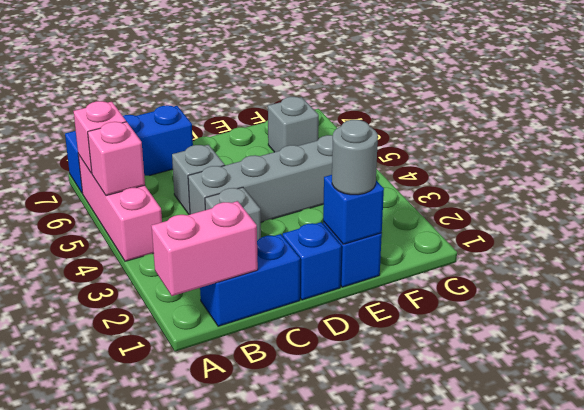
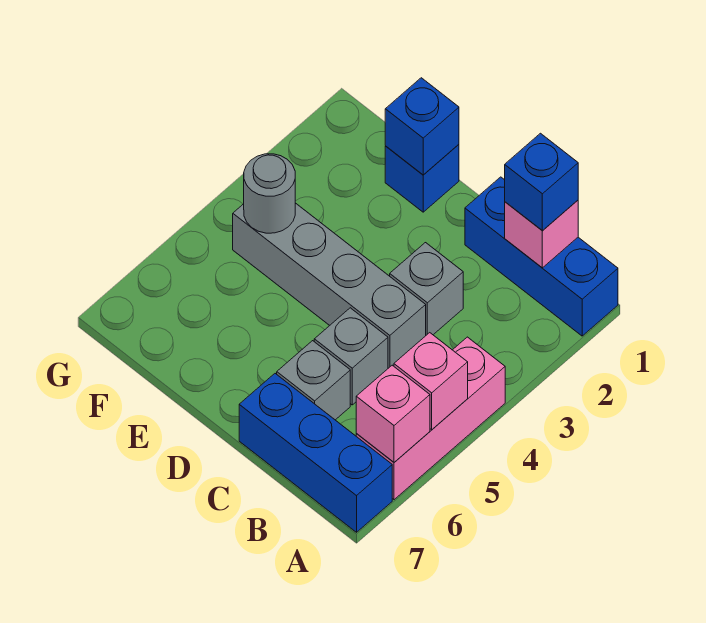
pink 1x2 brick [152,201,258,296] -> pink 1x1 brick [505,200,578,268]
blue 1x2 brick [200,234,300,326] -> blue 1x3 brick [465,177,618,336]
blue 1x1 brick [283,222,341,300] -> blue 1x1 brick moved to [505,133,578,230]
grey 1x1 round brick [332,120,378,195] -> grey 1x1 round brick moved to [244,154,295,233]
grey 1x1 brick [268,97,319,152] -> grey 1x1 brick moved to [277,341,350,420]

